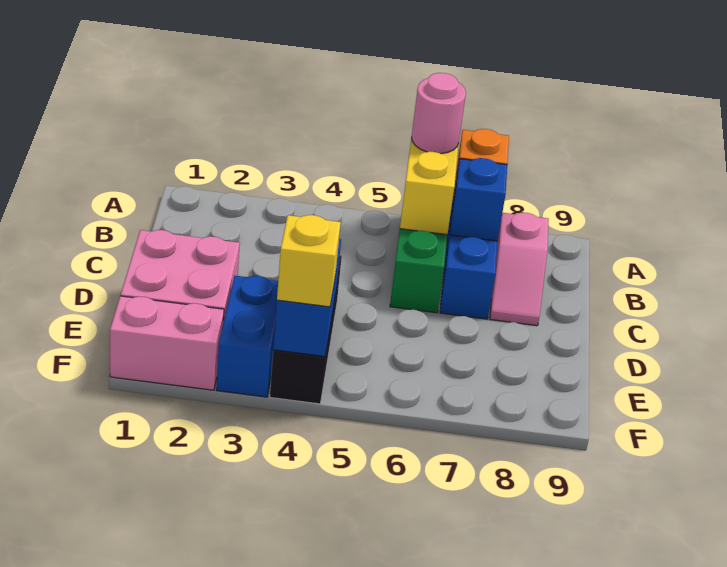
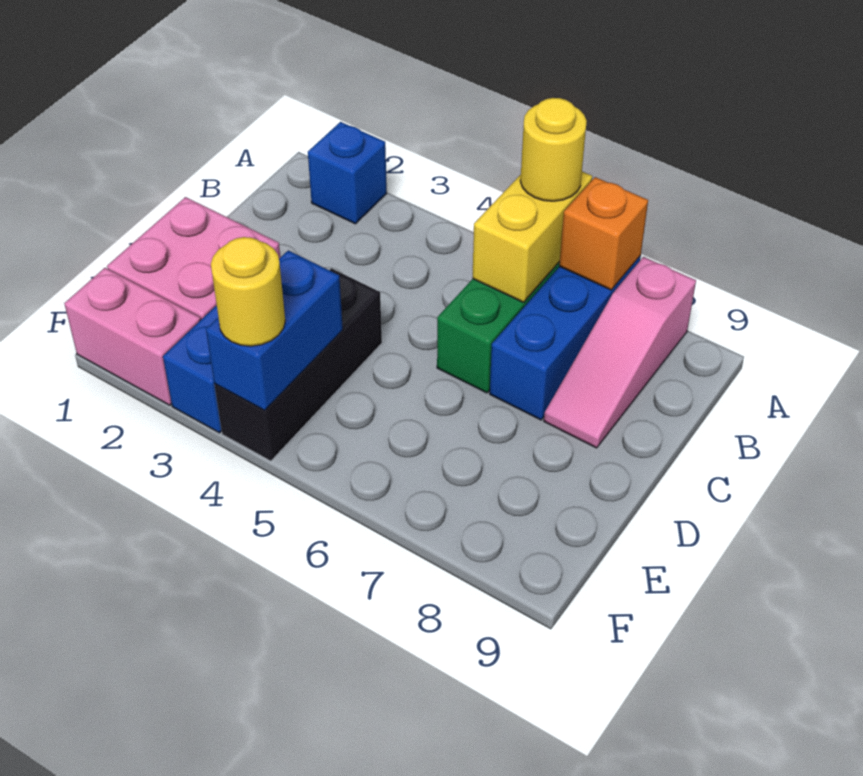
pink 1x1 round brick [412,73,466,154] -> yellow 1x1 round brick [520,98,587,201]
blue 1x1 brick [450,158,507,241] -> blue 1x1 brick moved to [308,122,387,224]
pink 1x2 slope [490,212,549,326] -> pink 1x3 slope [544,257,696,448]
yellow 1x1 brick [277,215,341,307] -> yellow 1x1 round brick [211,237,285,346]

